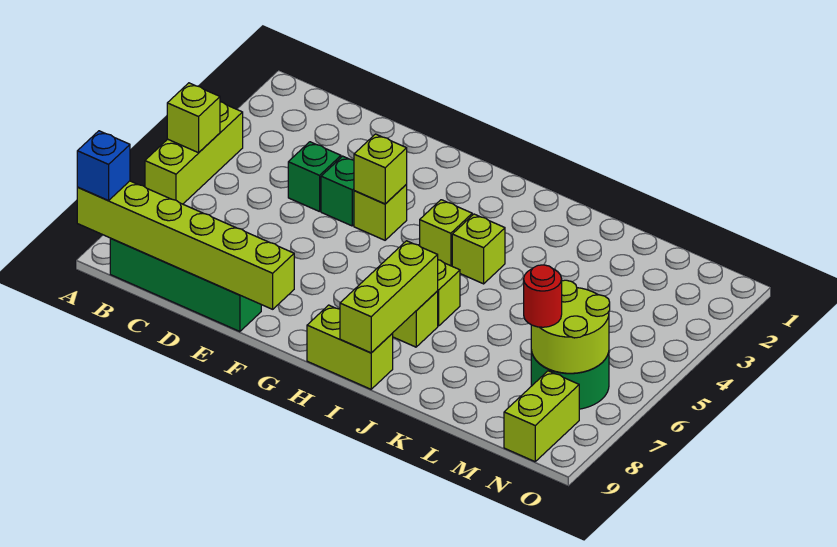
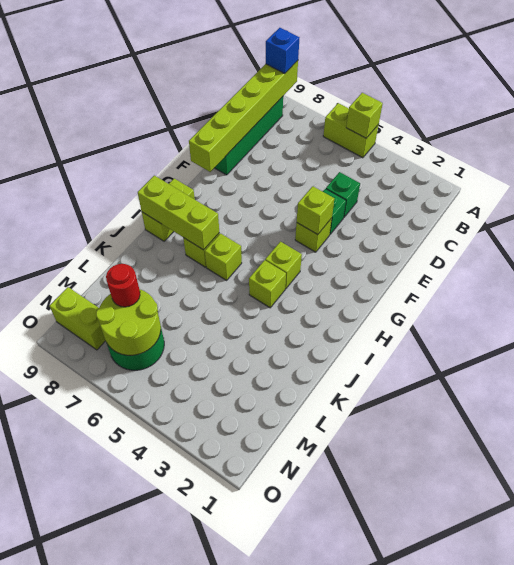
lime 1x3 brick [145,102,243,204] -> lime 1x2 brick [323,103,379,158]

